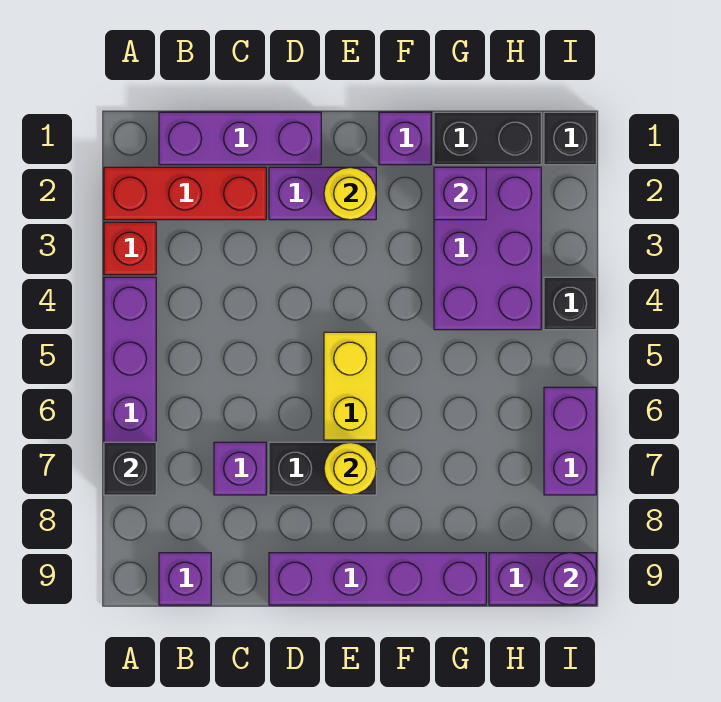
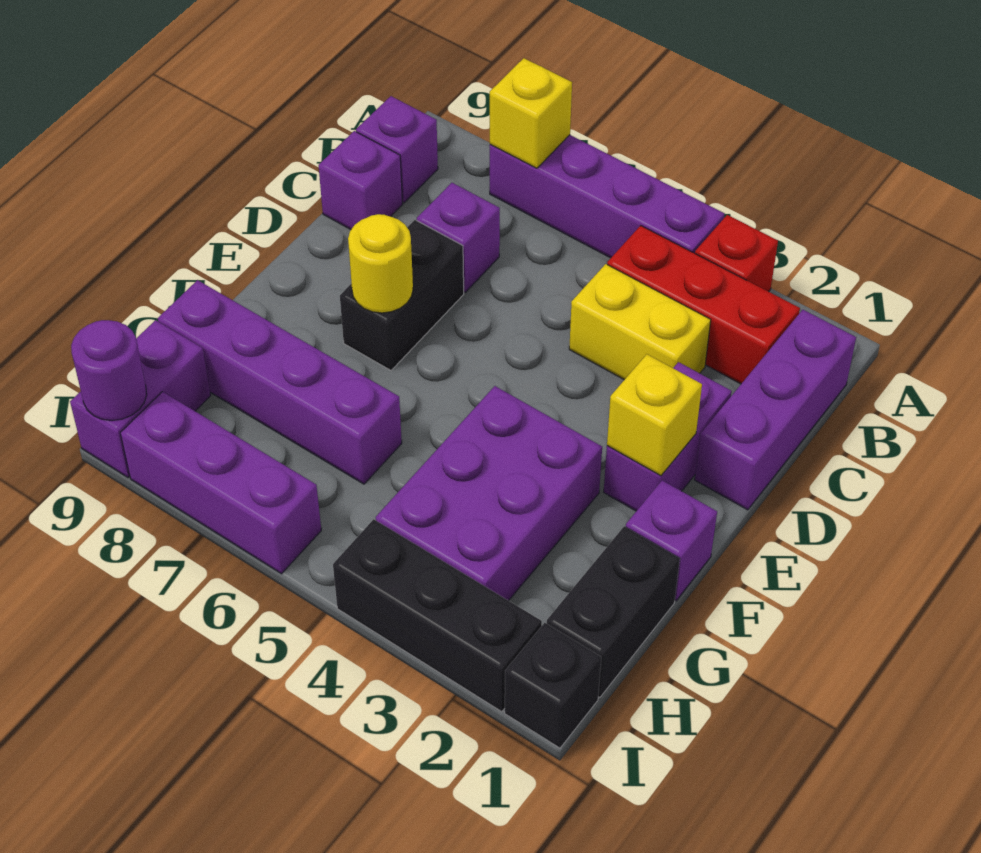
red 1x3 brick [104,167,266,220] -> red 1x3 brick turned to [607,226,800,384]
black 1x1 brick [104,442,156,495] -> yellow 1x1 brick [490,58,572,168]
purple 1x4 brick [269,553,486,605] -> purple 1x4 brick turned to [158,280,402,484]
yellow 1x1 round brick [324,167,376,220] -> yellow 1x1 brick [607,354,702,476]
yellow 1x2 brick [324,332,376,440] -> yellow 1x2 brick moved to [569,264,711,380]
purple 2x3 brick [434,167,541,330] -> purple 2x3 brick turned to [376,386,602,601]
purple 1x1 brick [434,167,486,220] -> purple 1x1 brick moved to [319,131,403,229]
black 1x1 brick [544,277,596,330] -> black 1x3 brick [333,519,542,712]
purple 1x2 brick [544,387,596,495] -> purple 1x3 brick [120,392,321,574]

